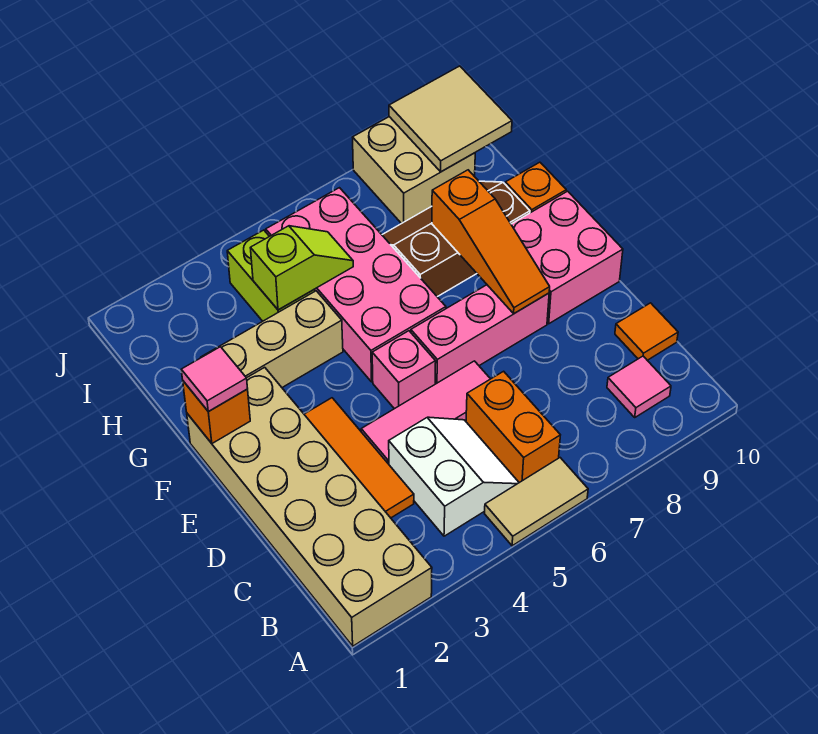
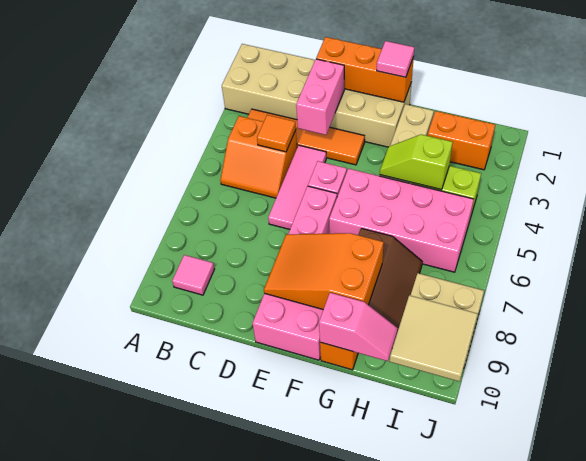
tan 1x2 tile [485,458,588,546] -> none
white 2x2 slope [389,417,519,536] -> orange 2x2 slope [220,116,297,198]
orange 1x2 brick [466,371,560,483] -> orange 1x2 brick moved to [428,111,495,170]
orange 1x3 tile [304,398,414,518] -> orange 1x4 tile [247,109,365,165]
orange 1x1 tile [615,303,678,360] -> orange 1x1 tile moved to [257,115,296,152]
none -> pink 1x2 brick [296,59,344,135]
orange 1x3 slope [432,170,550,313] -> orange 2x3 slope [264,233,384,310]
orange 1x1 brick [183,381,250,443] -> orange 1x3 brick [316,37,414,102]
none -> pink 1x2 slope [319,293,398,361]
lime 1x2 slope [251,226,353,310] -> lime 1x2 slope turned to [380,134,453,190]

